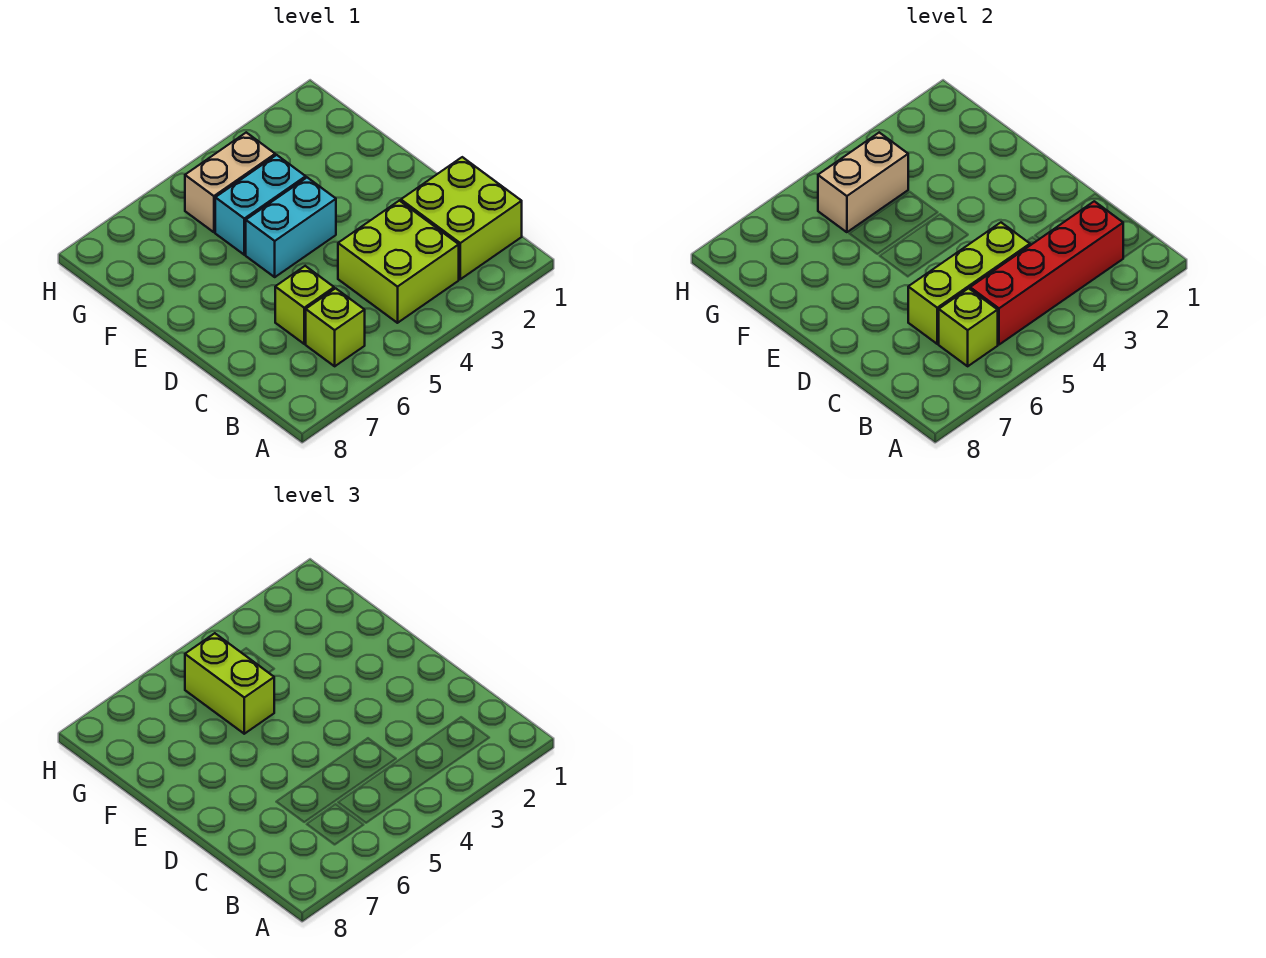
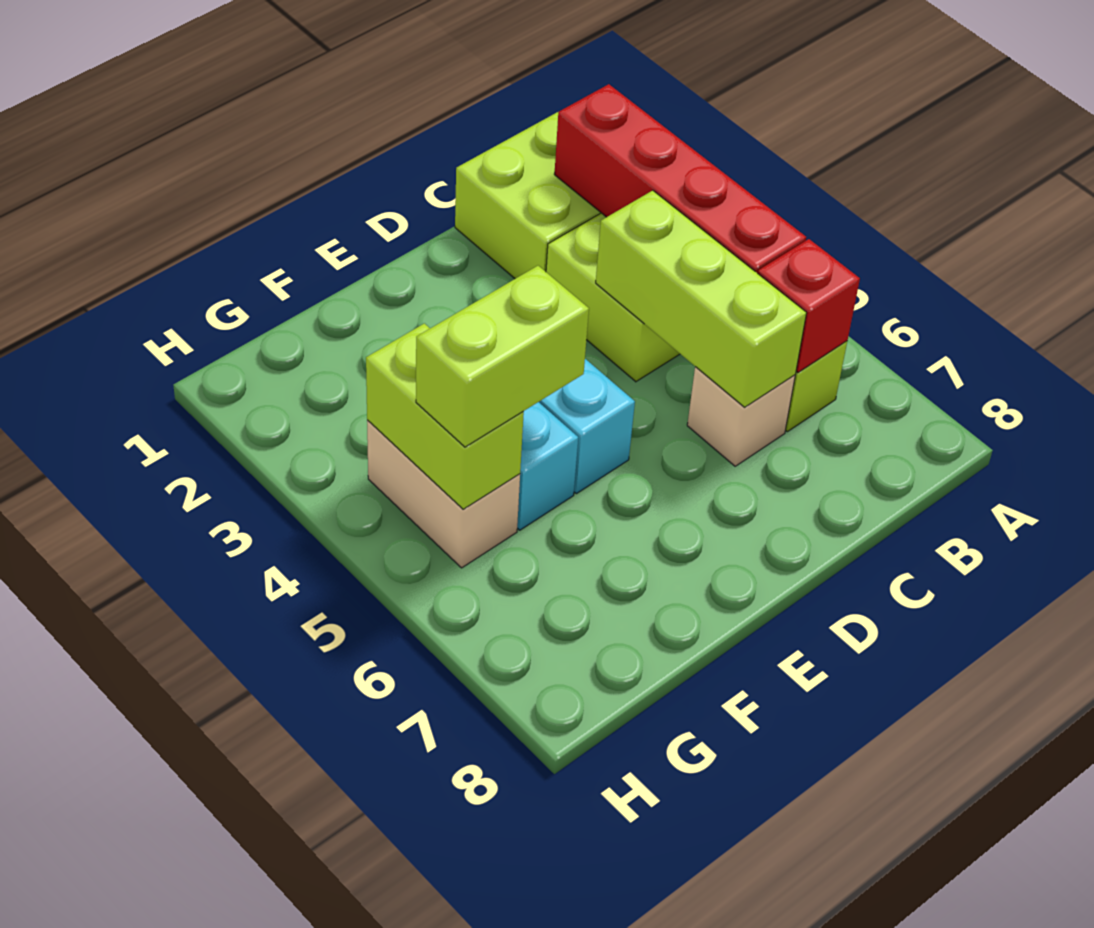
lime 1x1 brick [939,288,998,366] -> red 1x1 brick [758,239,860,372]
lime 1x1 brick [275,266,334,344] -> tan 1x1 brick [687,367,795,466]
tan 1x2 brick [818,133,908,232] -> lime 1x2 brick [366,323,524,509]

